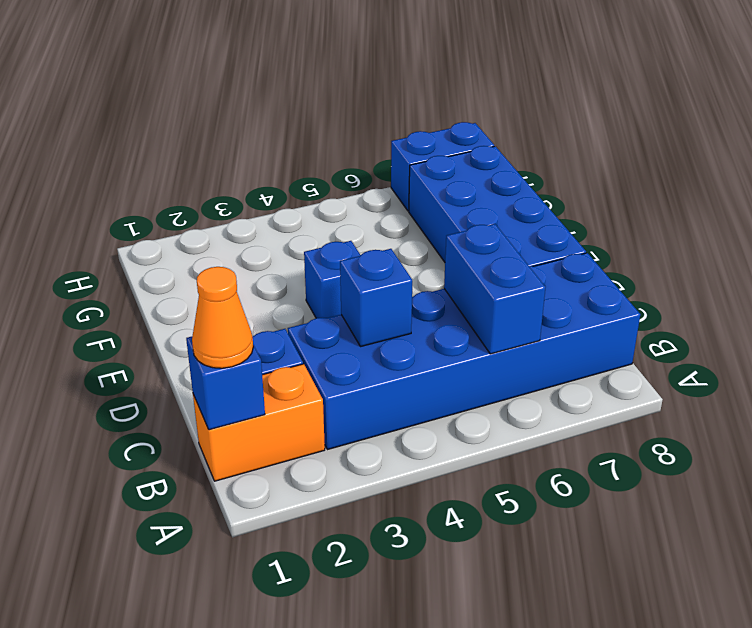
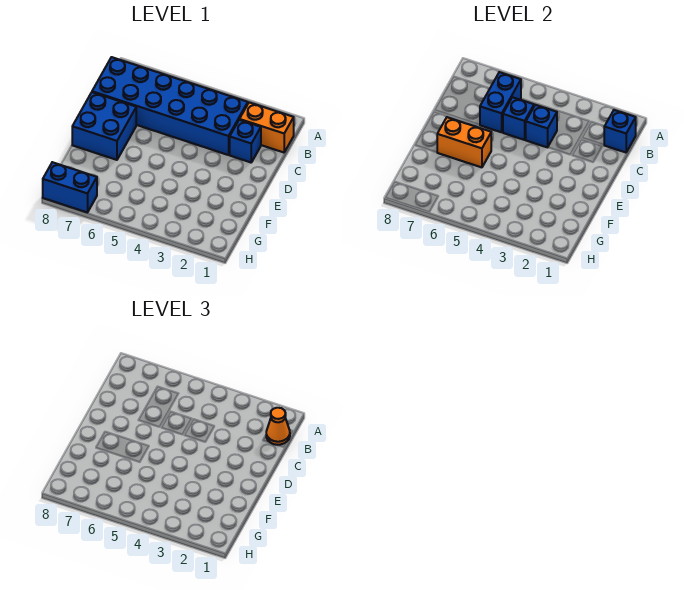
blue 2x4 brick [409,146,586,266] -> blue 2x2 brick [72,92,136,160]
blue 1x1 brick [304,241,360,318] -> blue 1x1 brick moved to [503,97,534,140]
none -> orange 1x2 brick [437,117,491,167]

